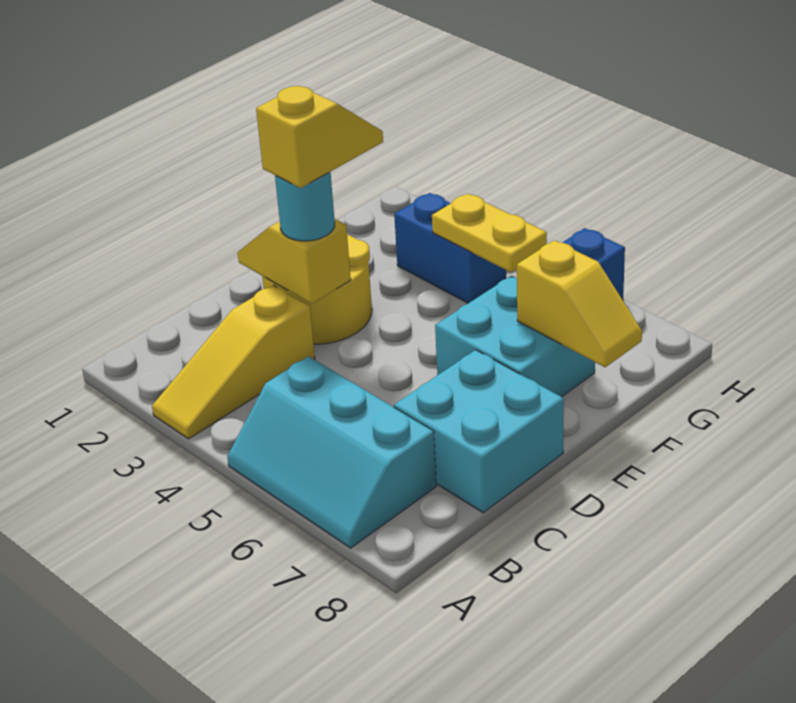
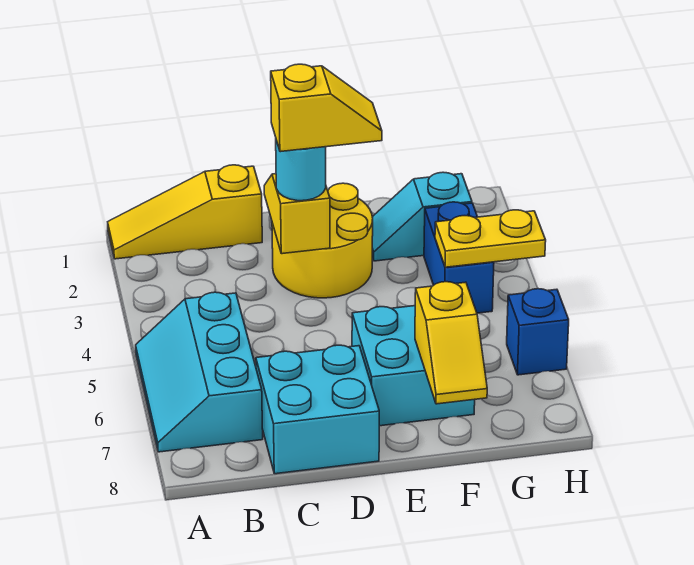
yellow 1x3 slope [152,285,315,439] -> yellow 1x3 slope moved to [108,165,262,259]
none -> cyan 1x2 slope [372,172,472,261]
yellow 1x2 plate [432,194,547,272] -> yellow 1x2 plate turned to [435,210,546,267]

